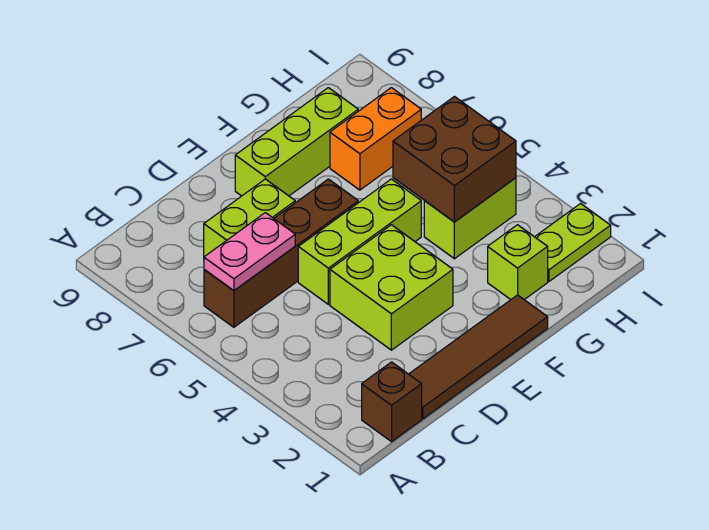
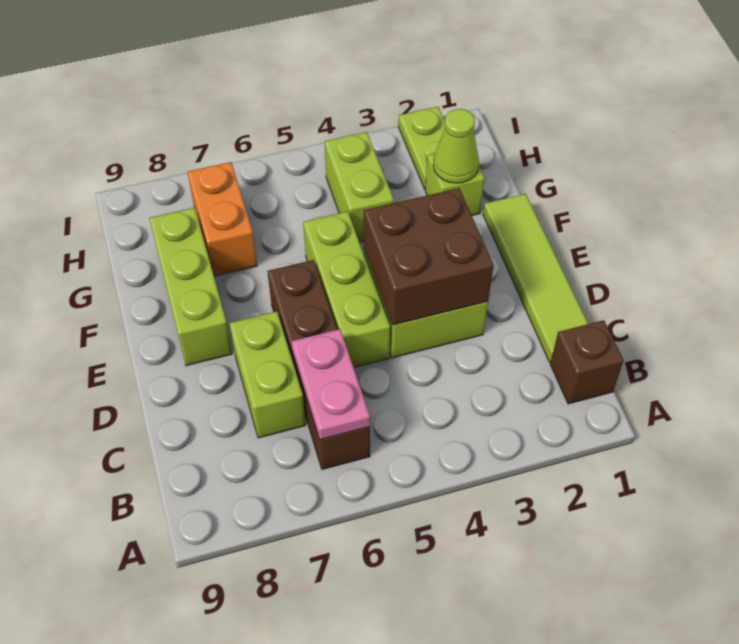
brown 1x4 tile [409,295,548,419] -> lime 1x4 tile [483,194,588,362]
none -> lime 1x1 cone [433,109,479,183]
brown 2x2 brick [393,97,516,222] -> brown 2x2 brick moved to [364,188,493,325]

